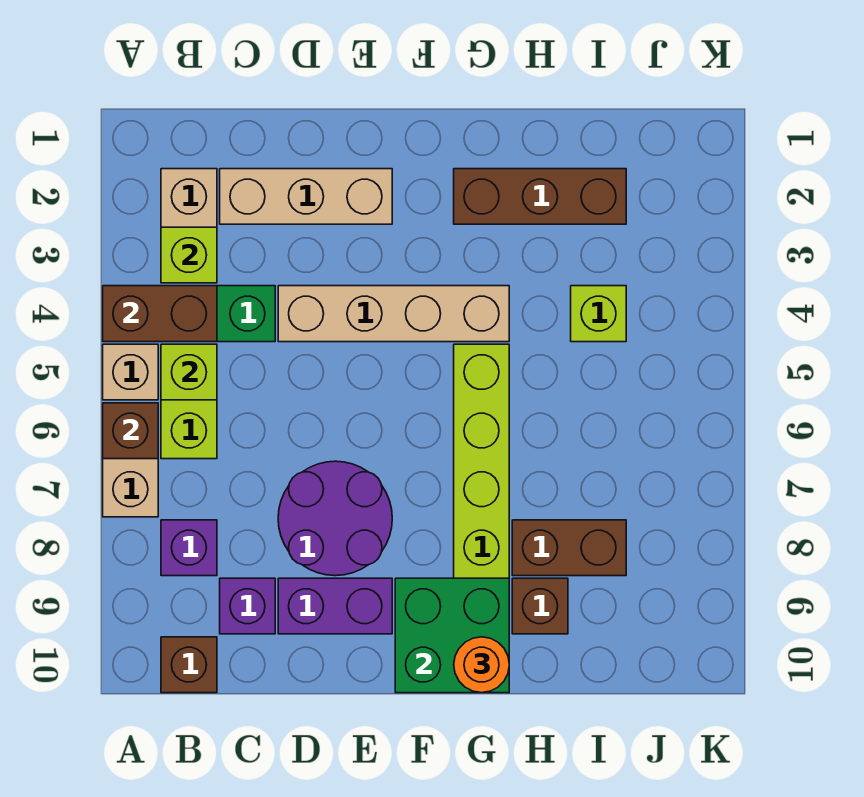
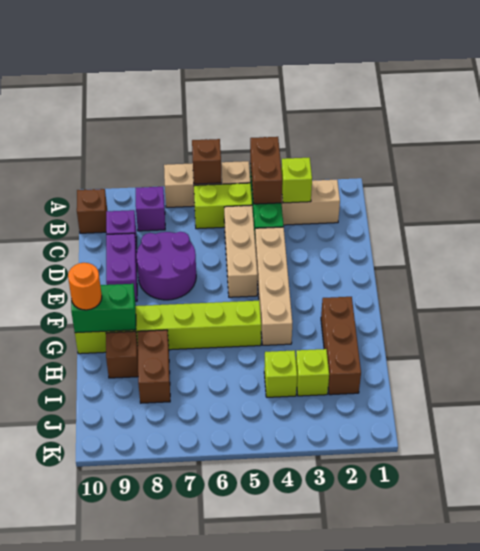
lime 1x1 brick [161,344,217,400] -> lime 1x1 brick moved to [296,349,329,396]
tan 1x3 brick [220,169,392,224] -> tan 1x3 brick moved to [224,205,257,297]
green 2x2 brick [395,578,509,693] -> green 1x2 brick [71,284,136,333]

